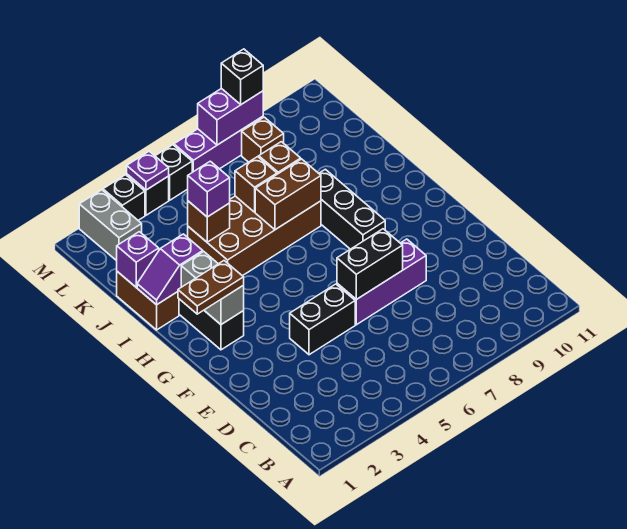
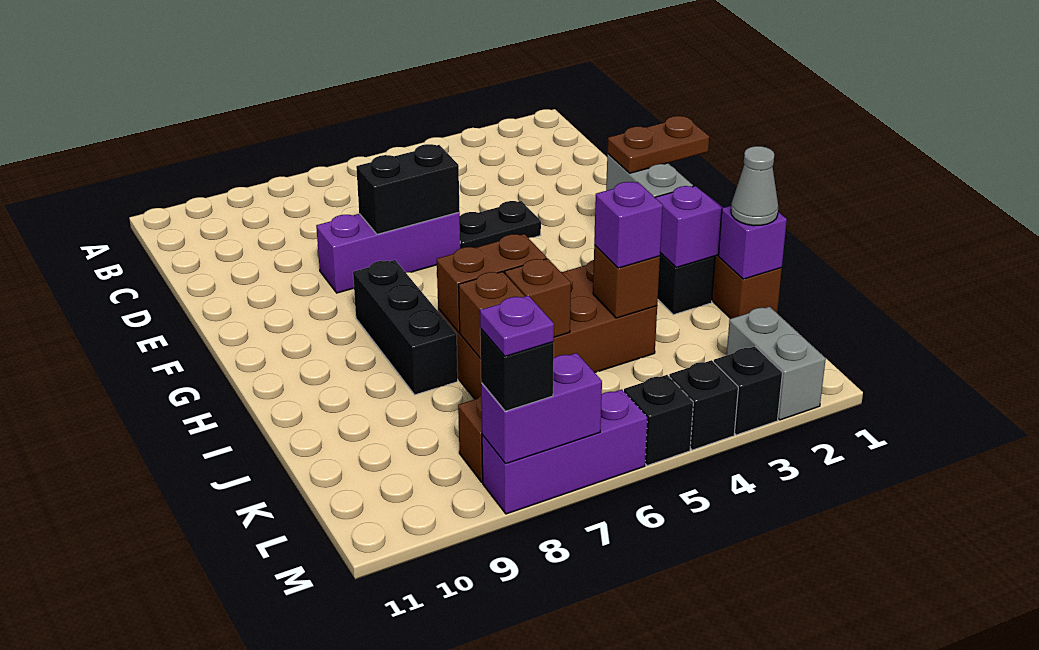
black 1x2 brick [290,284,355,355] -> black 1x2 plate [460,201,541,248]
none -> grey 1x1 cone [731,146,778,226]
purple 1x1 plate [127,151,169,190] -> purple 1x1 plate moved to [480,296,554,356]

